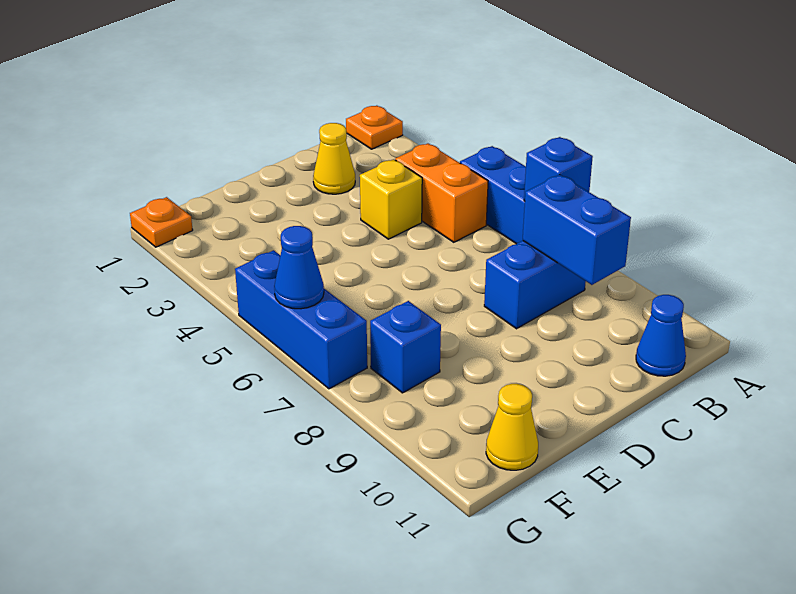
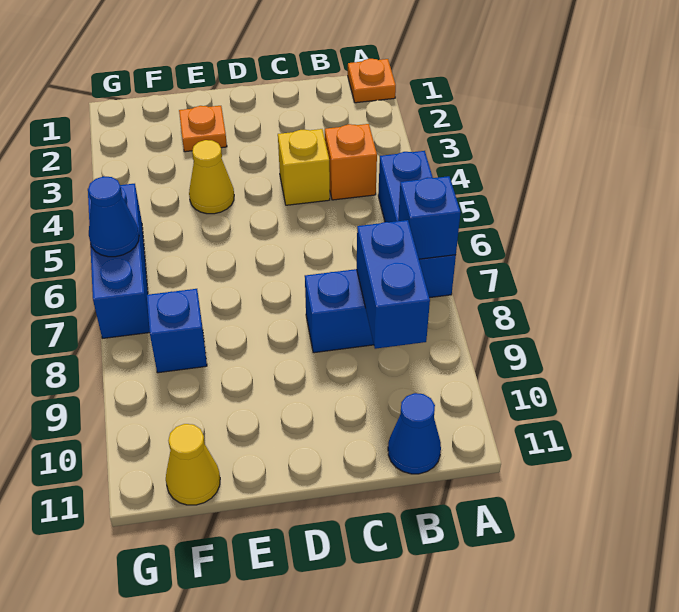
orange 1x2 brick [395,143,488,242] -> orange 1x1 brick [325,124,377,200]
yellow 1x1 cone [313,123,355,194] -> yellow 1x1 cone moved to [189,140,234,214]
orange 1x1 plate [130,197,193,247] -> orange 1x1 plate moved to [179,106,227,152]

